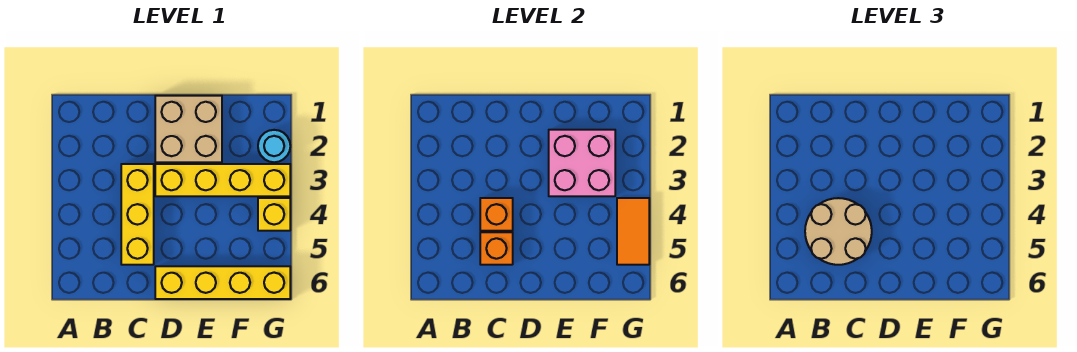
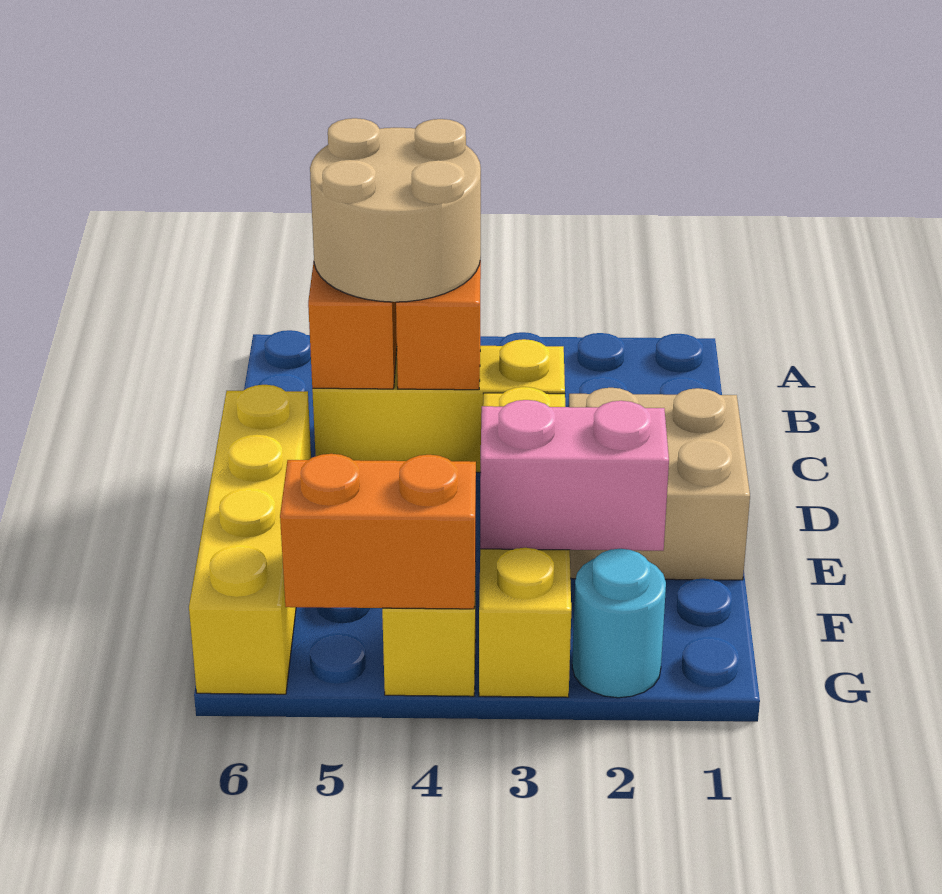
pink 2x2 brick [549,130,615,196] -> pink 1x2 brick [480,400,669,551]
orange 1x2 tile [617,198,649,265] -> orange 1x2 brick [280,454,476,609]

